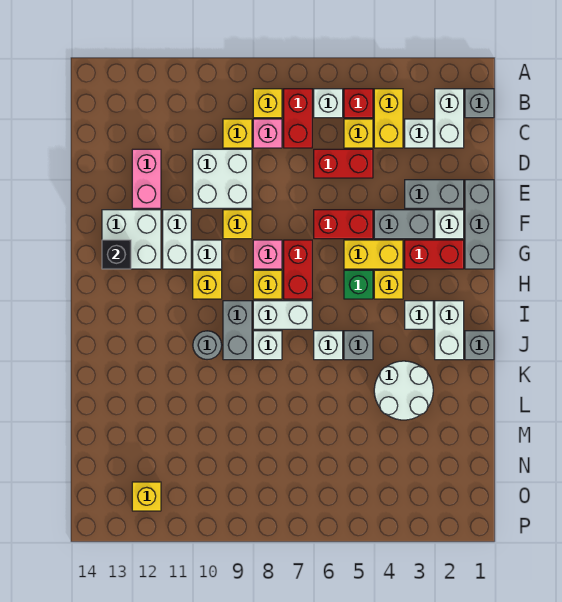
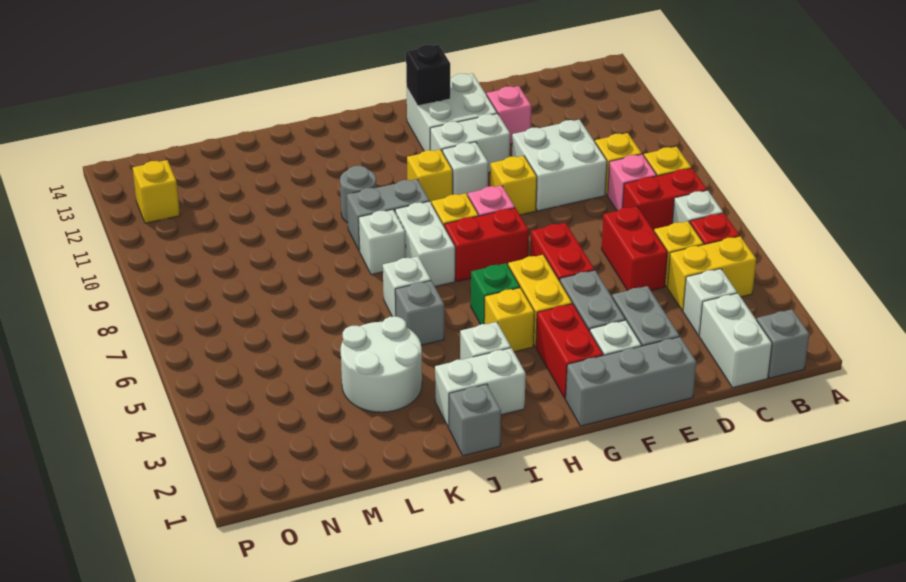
white 1x2 brick [435,89,464,148] -> white 1x2 brick turned to [699,293,772,388]
pink 1x2 brick [132,149,161,208] -> pink 1x1 brick [487,86,531,144]

